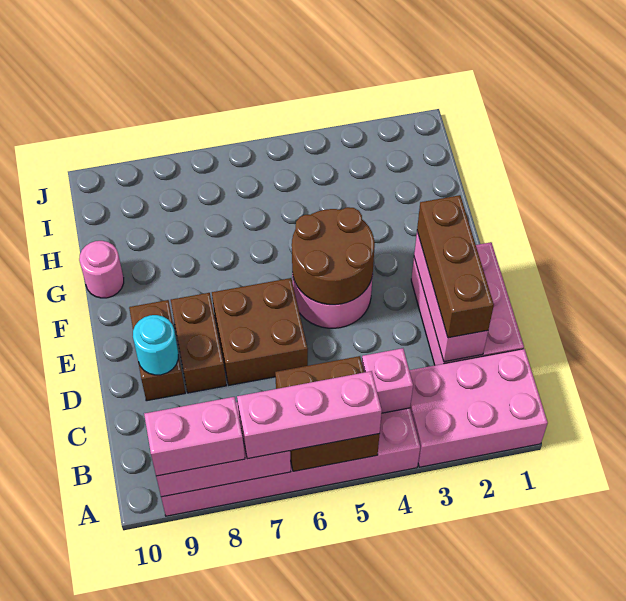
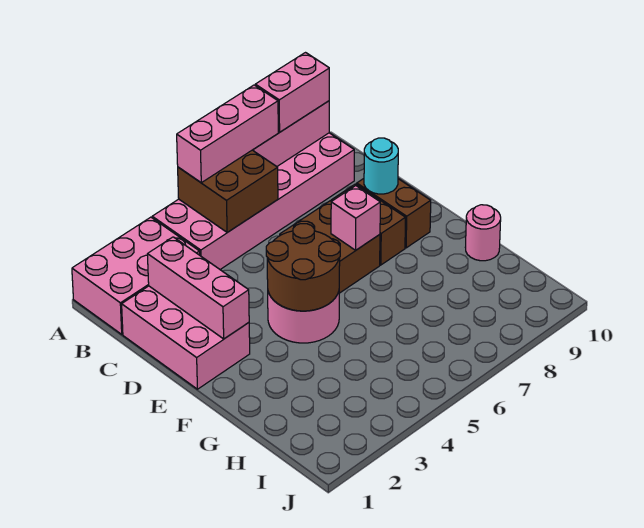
pink 1x1 brick [362,348,413,413] -> pink 1x1 brick moved to [331,186,380,250]
brown 1x3 brick [417,195,494,338] -> none

